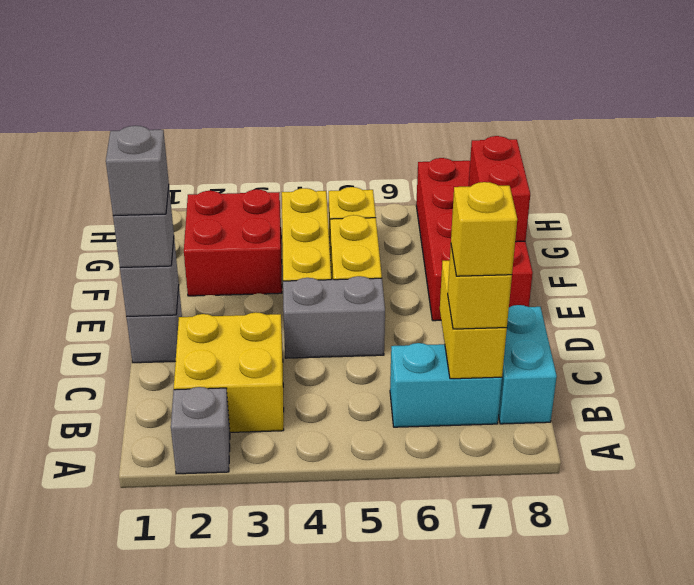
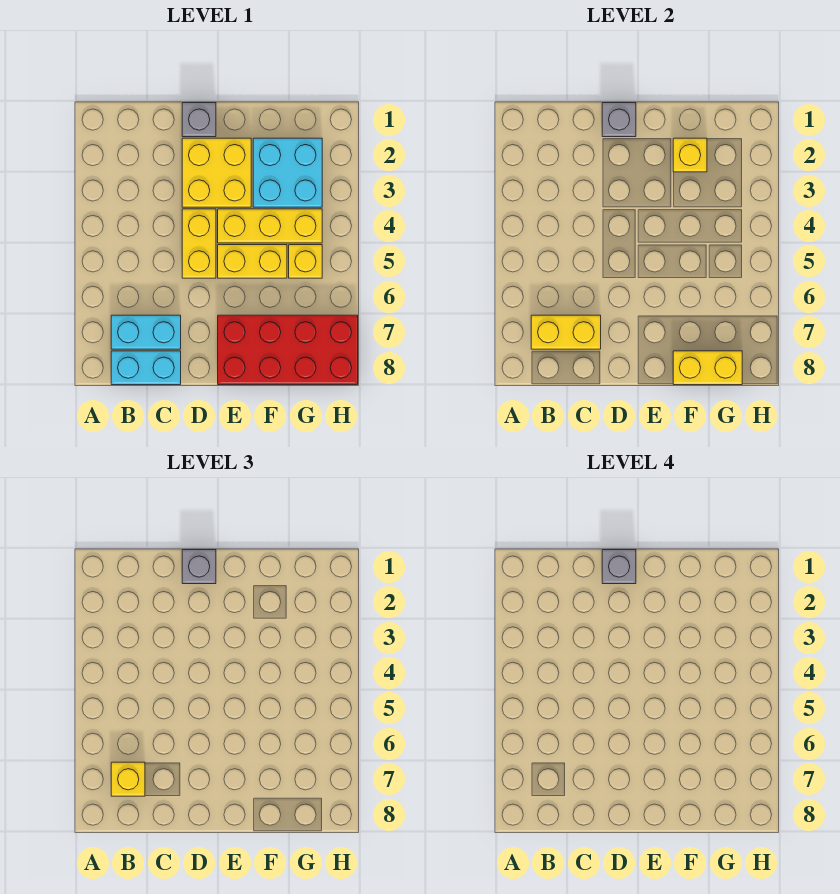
grey 1x1 brick [171,387,230,474] -> none
yellow 2x2 brick [174,312,284,432] -> yellow 2x2 brick moved to [182,138,251,207]
cyan 1x2 brick [390,343,502,427] -> cyan 1x2 brick turned to [111,315,181,349]
yellow 1x1 brick [451,182,517,276] -> yellow 1x1 brick moved to [673,138,707,172]
grey 1x2 brick [283,276,385,358] -> yellow 1x2 brick [182,209,216,278]
red 2x2 brick [184,189,282,296] -> cyan 2x2 brick [253,138,322,207]
red 1x2 brick [469,136,530,242] -> yellow 1x2 brick [673,351,742,385]

